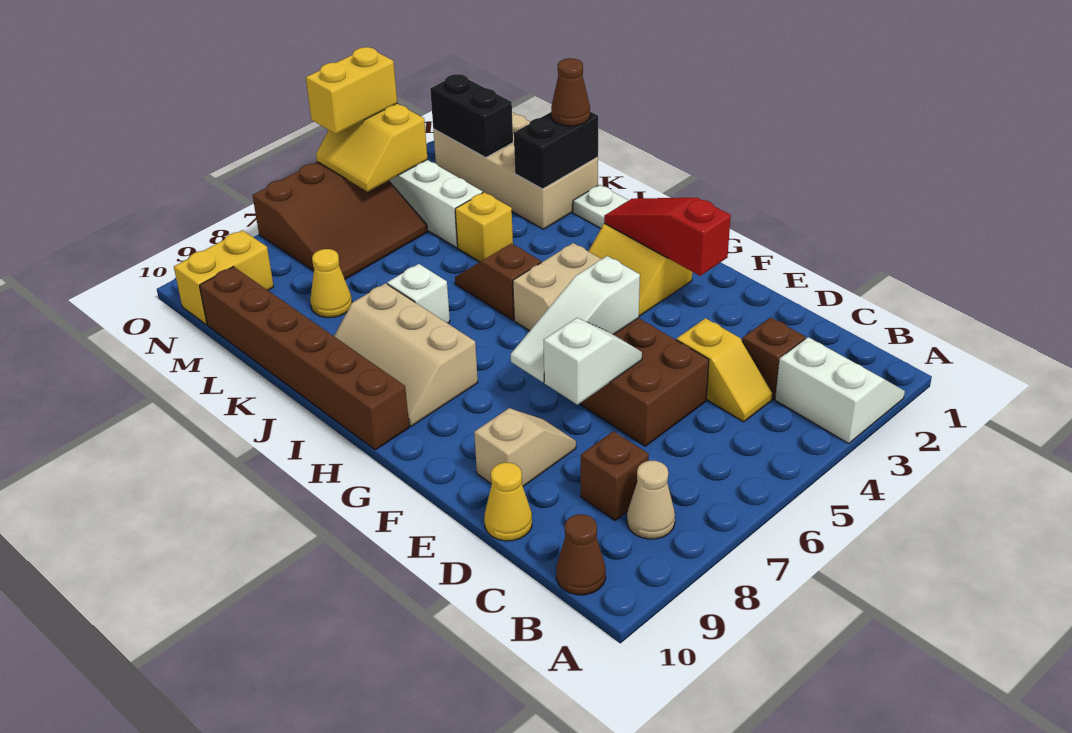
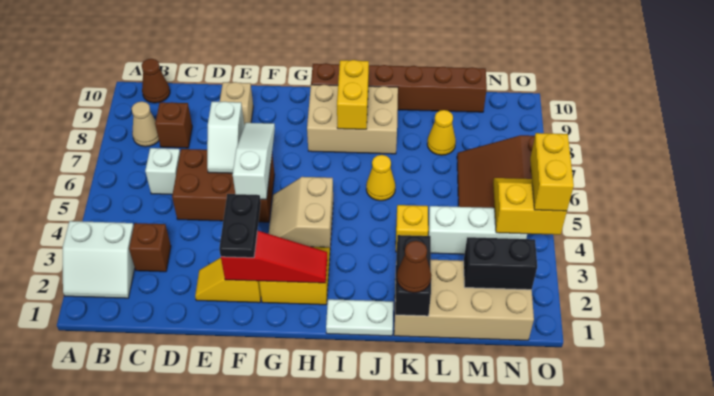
yellow 1x2 slope [676,318,773,422] -> yellow 1x2 slope moved to [195,258,261,303]
yellow 1x1 cone [484,462,532,541] -> yellow 1x1 cone moved to [366,155,395,201]
none -> black 1x2 plate [219,194,261,258]
tan 2x3 slope [334,283,478,426] -> tan 2x3 brick [307,85,398,154]
brown 1x2 slope [455,244,541,320] -> none
white 1x1 brick [387,264,450,323] -> white 1x1 brick moved to [145,148,180,195]
yellow 1x2 brick [174,230,274,325] -> yellow 1x2 brick moved to [337,60,369,129]

